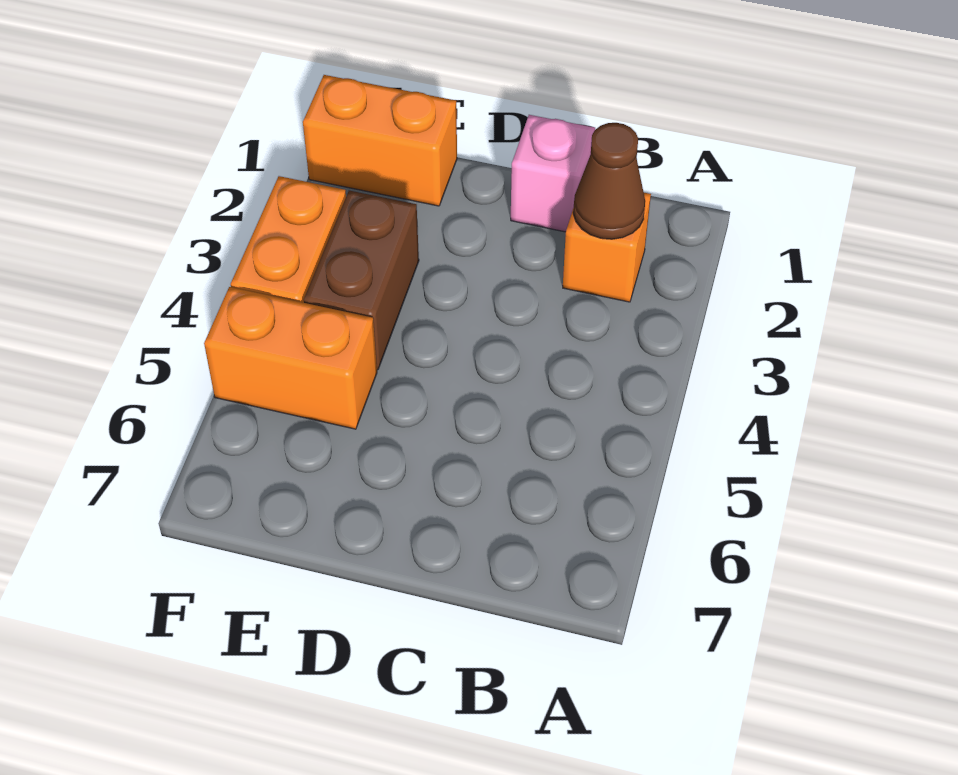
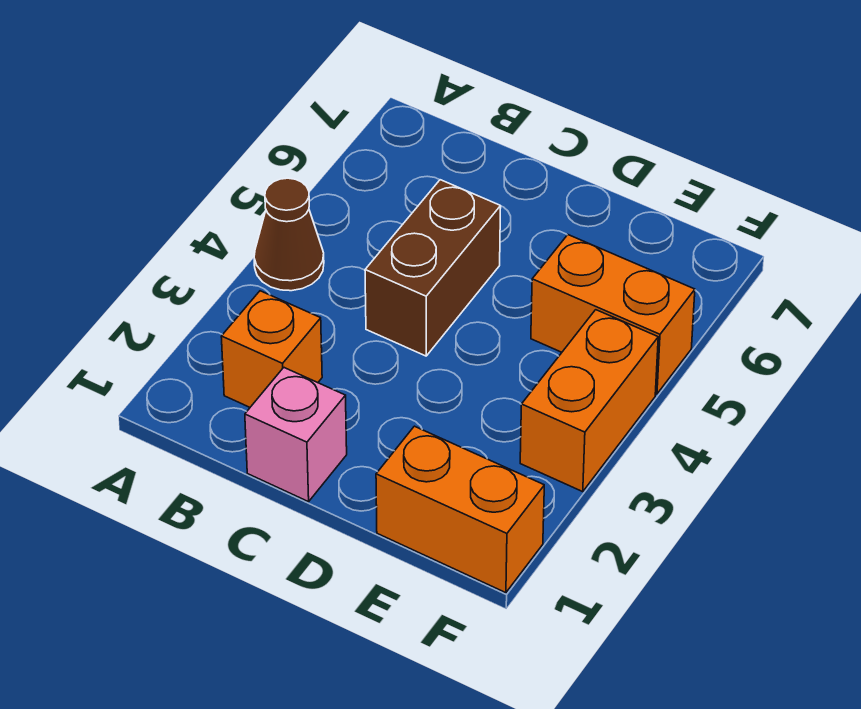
brown 1x1 cone [573,123,645,239] -> brown 1x1 cone moved to [254,178,324,291]
brown 1x2 brick [304,191,419,370] -> brown 1x2 brick moved to [365,180,501,356]

